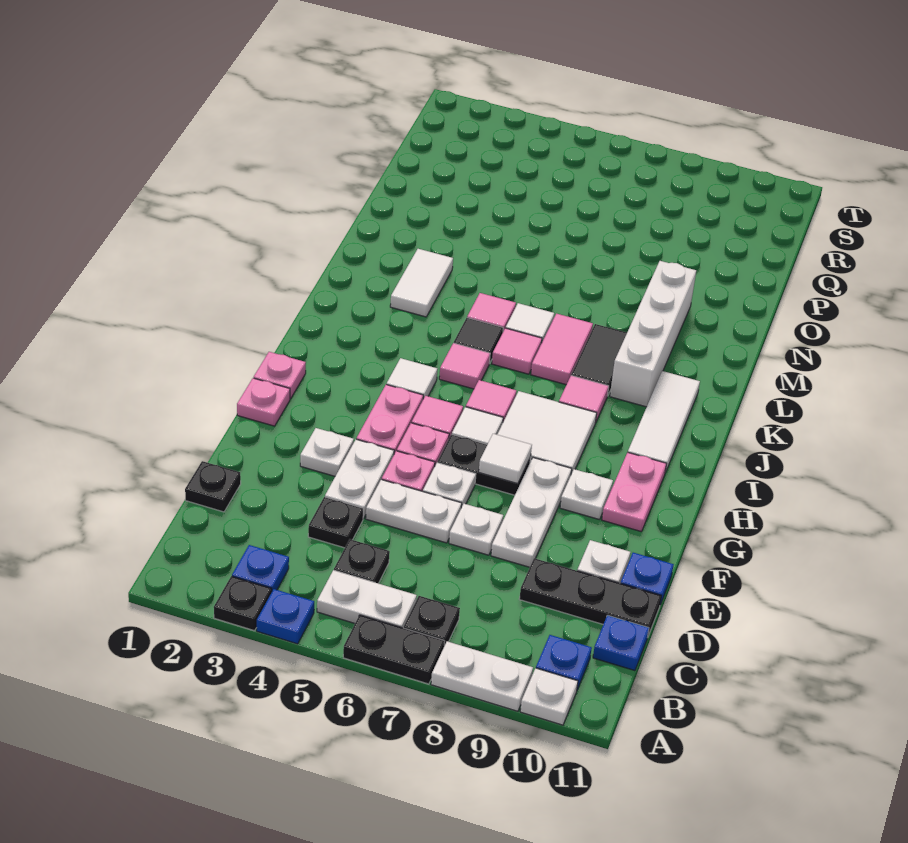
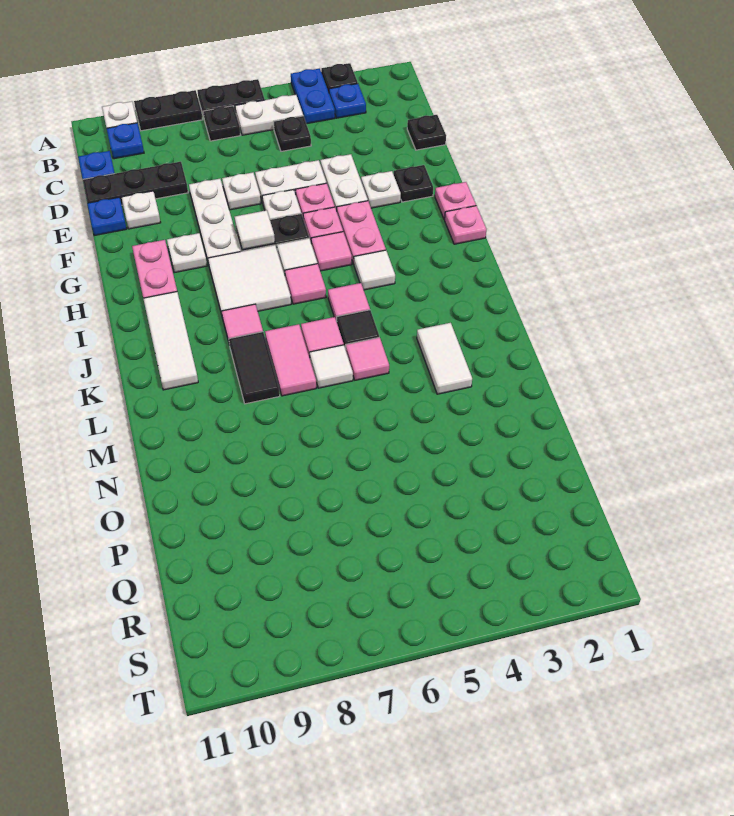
blue 1x1 plate [257,589,314,644] -> blue 1x2 plate [291,68,335,124]
white 1x2 plate [431,641,533,711] -> black 1x2 plate [134,90,203,131]
black 1x1 plate [308,497,363,548] -> black 1x1 plate moved to [394,165,433,202]
white 1x4 brick [610,261,696,407] -> none

